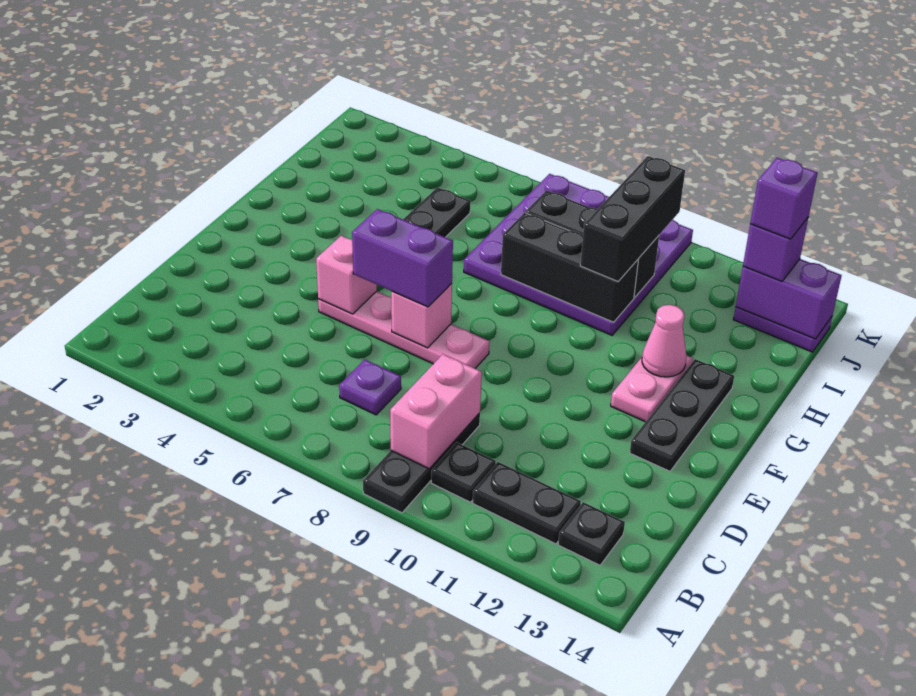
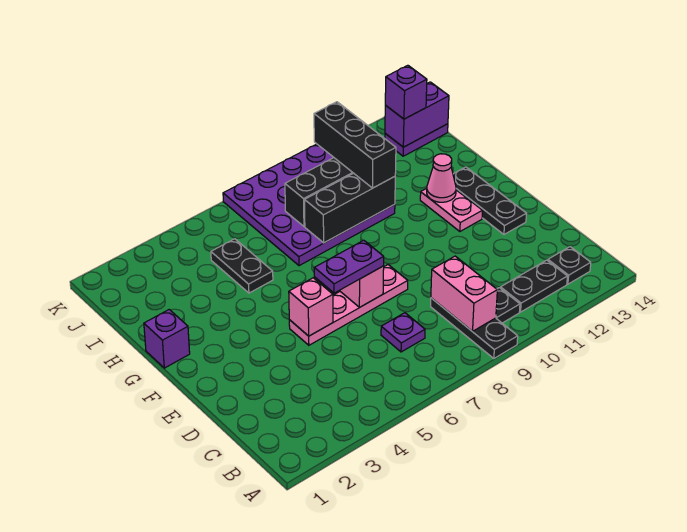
purple 1x2 brick [352,209,453,307] -> purple 1x2 plate [314,240,384,293]
purple 1x1 brick [750,158,818,239] -> purple 1x1 brick moved to [144,310,190,368]

